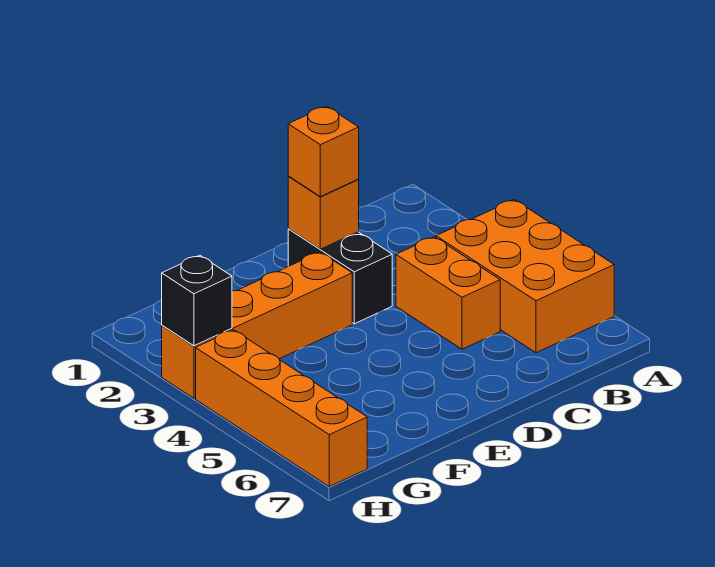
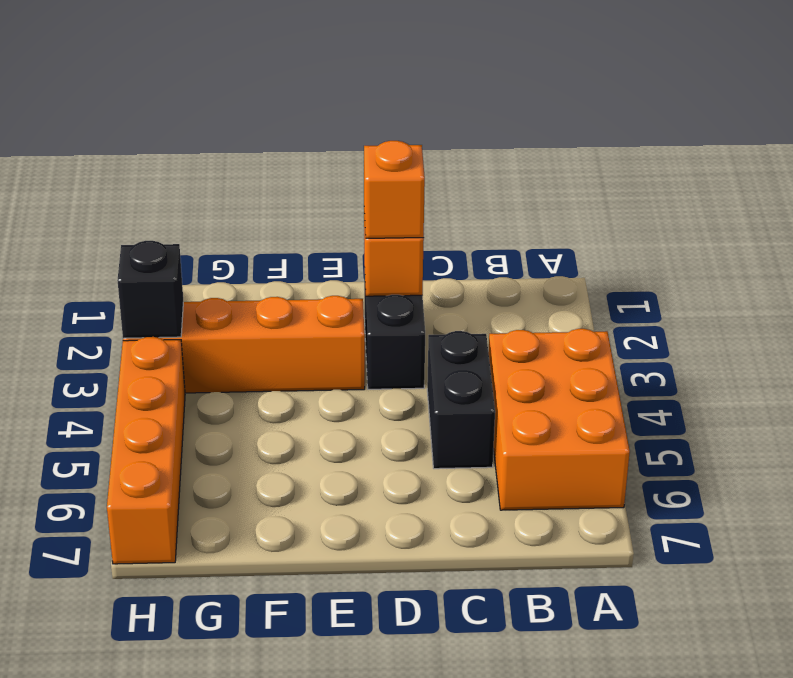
orange 1x2 brick [396,237,500,349] -> black 1x2 brick [427,331,495,469]

